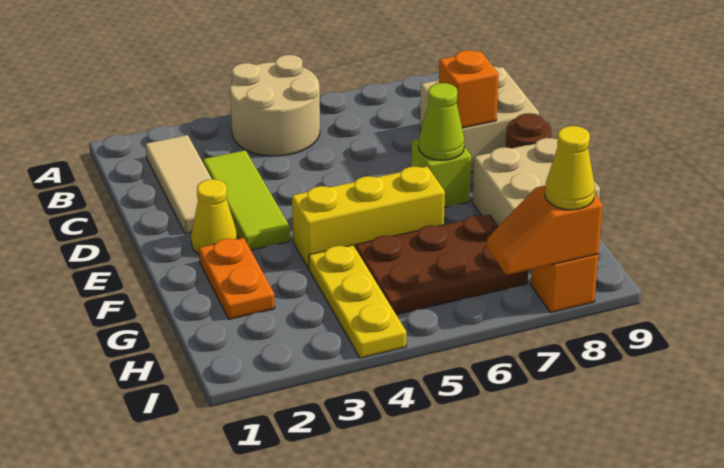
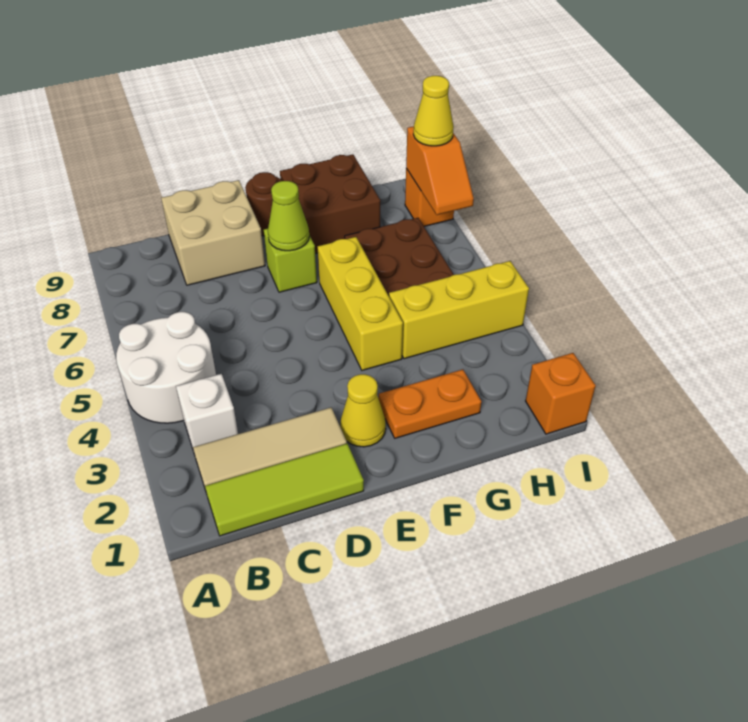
tan 2x2 round brick [230,55,320,156] -> white 2x2 round brick [116,312,216,423]
none -> white 1x1 brick [176,374,238,452]
lime 1x3 tile [203,150,290,250] -> lime 1x3 tile moved to [205,444,364,536]
orange 1x1 brick [439,50,499,128] -> orange 1x1 brick moved to [526,353,596,434]
tan 2x2 brick [473,138,600,226] -> brown 2x2 brick [280,154,380,254]
yellow 1x3 plate [309,245,406,358] -> yellow 1x3 brick [389,261,529,359]

